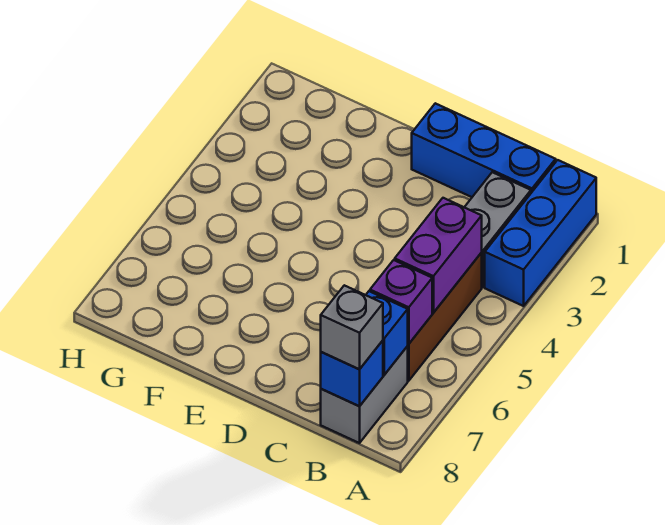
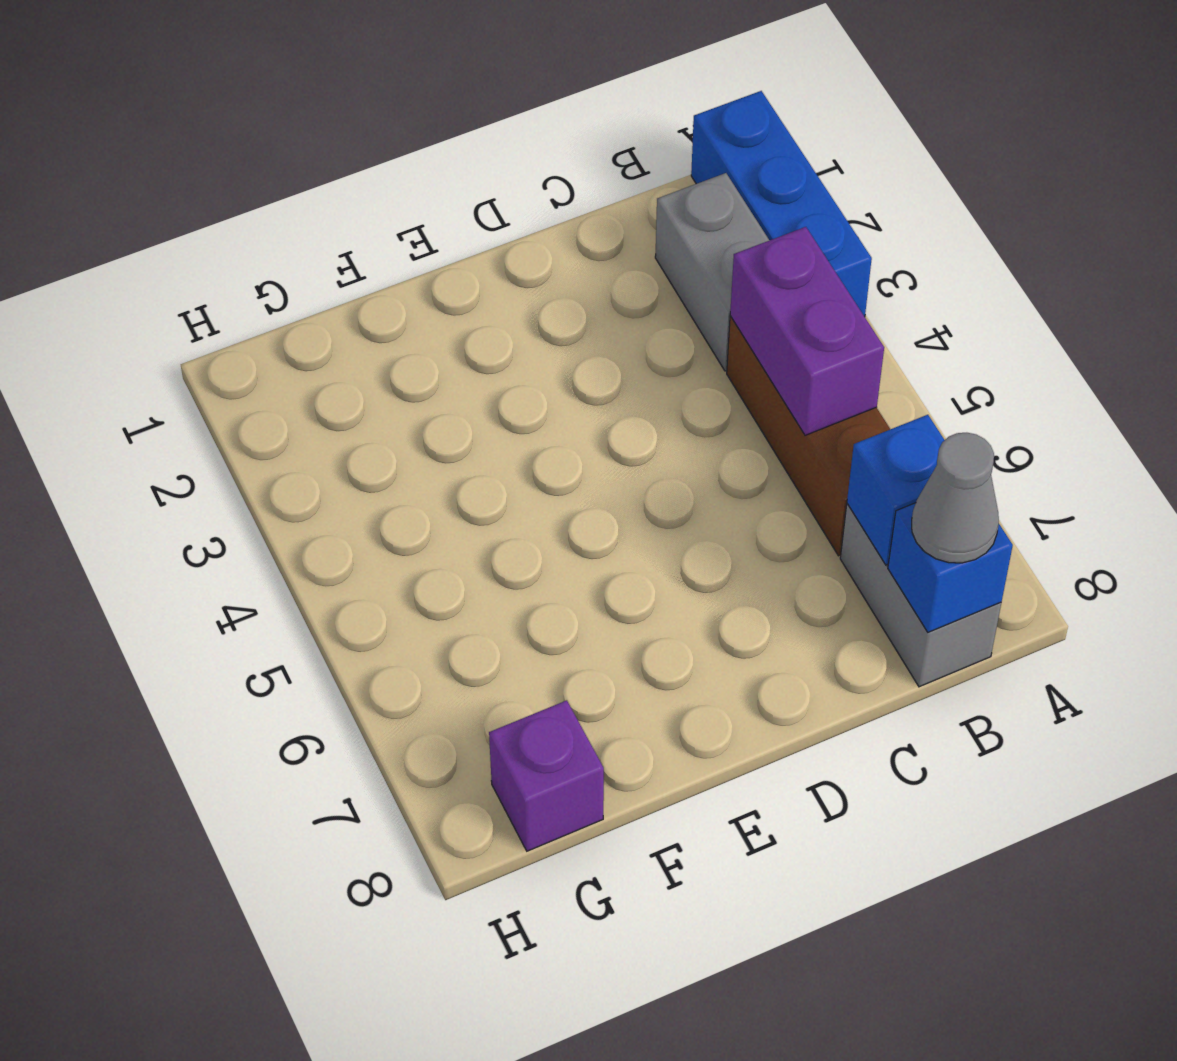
blue 1x3 brick [412,103,556,197] -> none
purple 1x1 brick [370,260,432,344] -> purple 1x1 brick moved to [489,700,604,851]
grey 1x1 brick [321,285,383,369] -> grey 1x1 cone [912,433,999,563]

